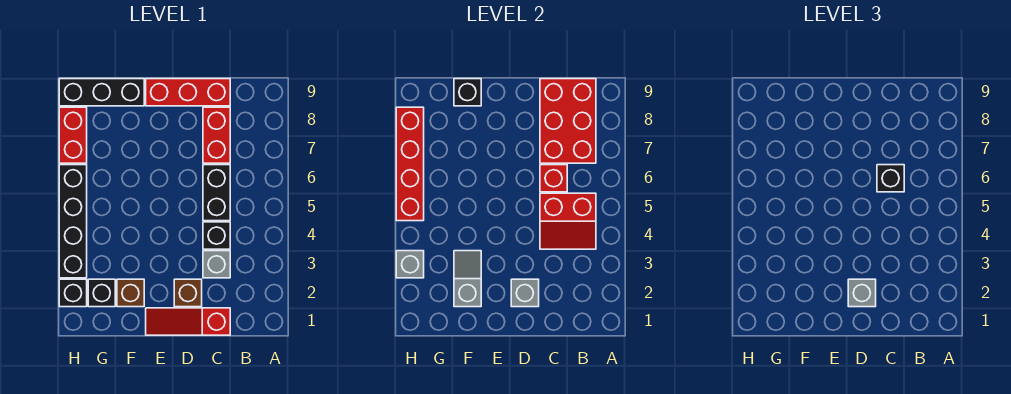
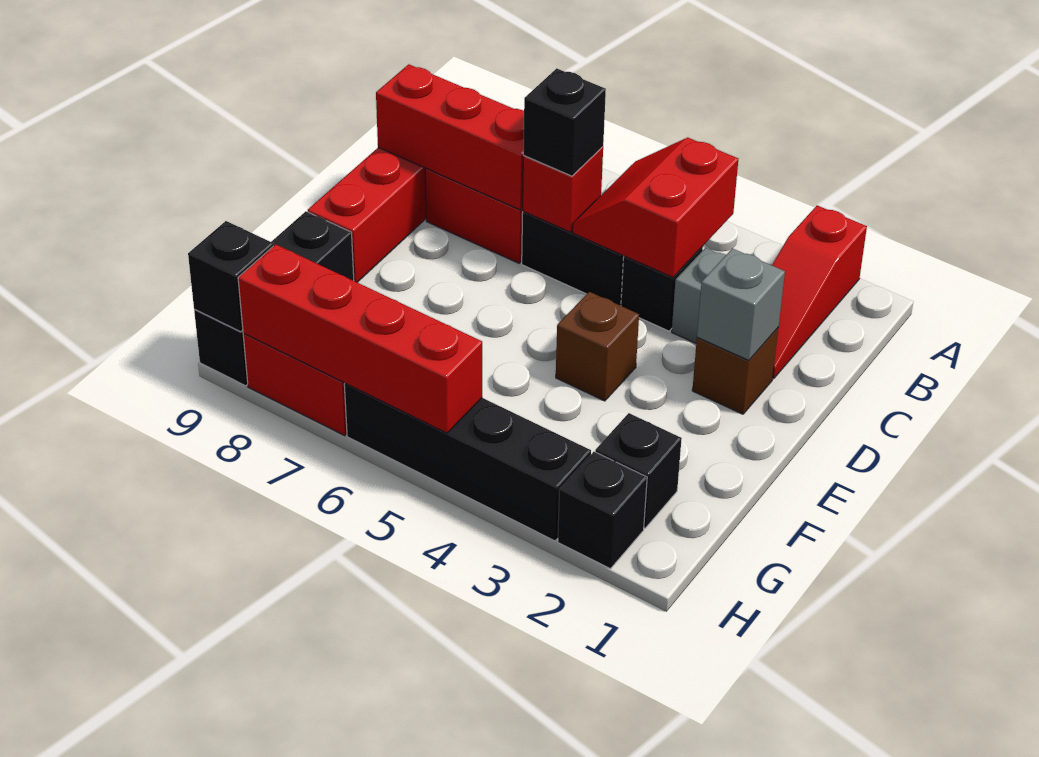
red 2x2 slope [540,193,596,249] -> red 2x2 slope turned to [573,138,738,277]
red 2x3 brick [540,79,596,163] -> red 1x3 brick [376,64,524,210]
red 1x3 slope [146,308,230,335] -> red 1x3 slope moved to [772,206,867,379]
grey 1x1 brick [848,279,876,307] -> none
brown 1x1 brick [117,279,144,307] -> brown 1x1 brick moved to [556,292,639,401]
grey 1x2 slope [454,251,481,307] -> none
black 1x1 brick [454,79,481,106] -> black 1x1 brick moved to [188,221,273,332]
grey 1x1 brick [396,251,424,278] -> none

